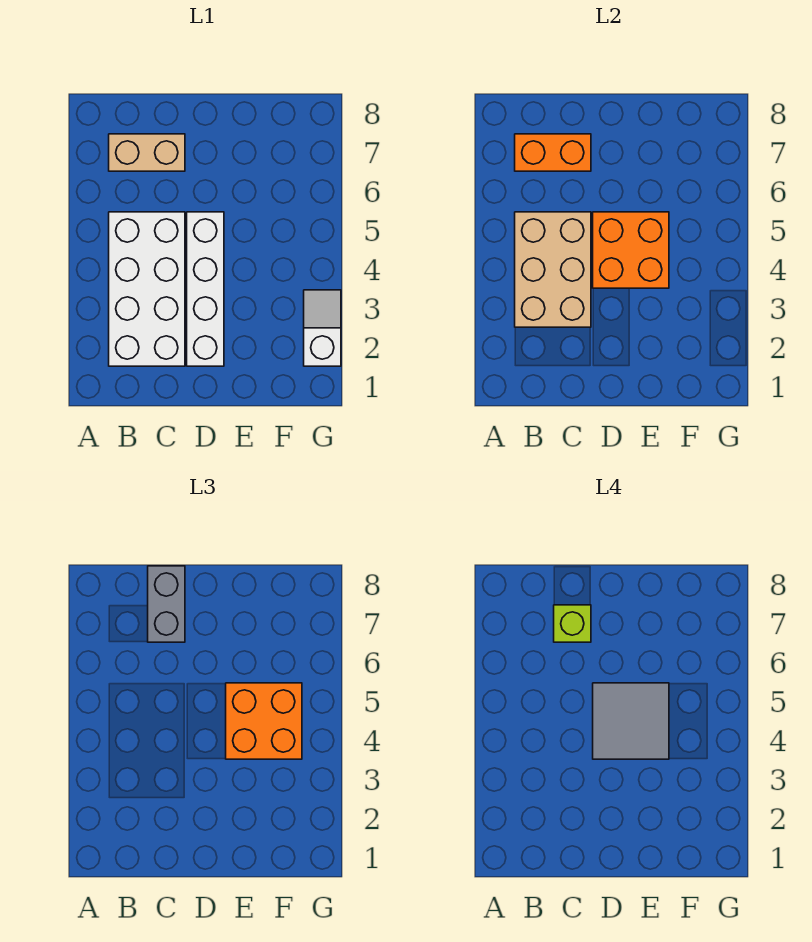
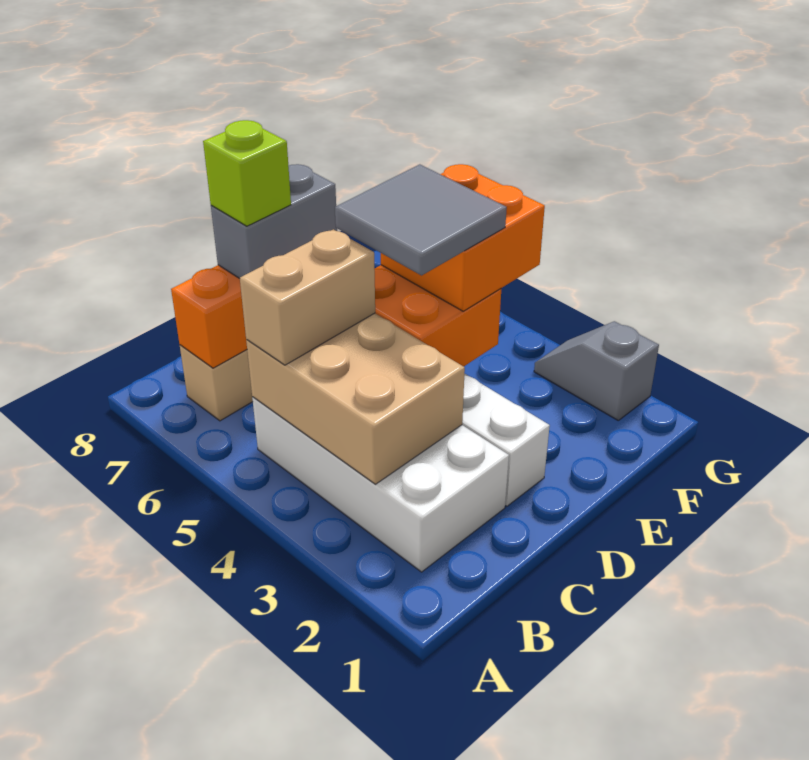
none -> tan 1x2 brick [240,229,375,365]
grey 1x2 brick [148,566,185,642] -> grey 1x2 brick turned to [211,164,337,279]
white 1x2 slope [304,290,341,366] -> grey 1x2 slope [534,321,659,420]

